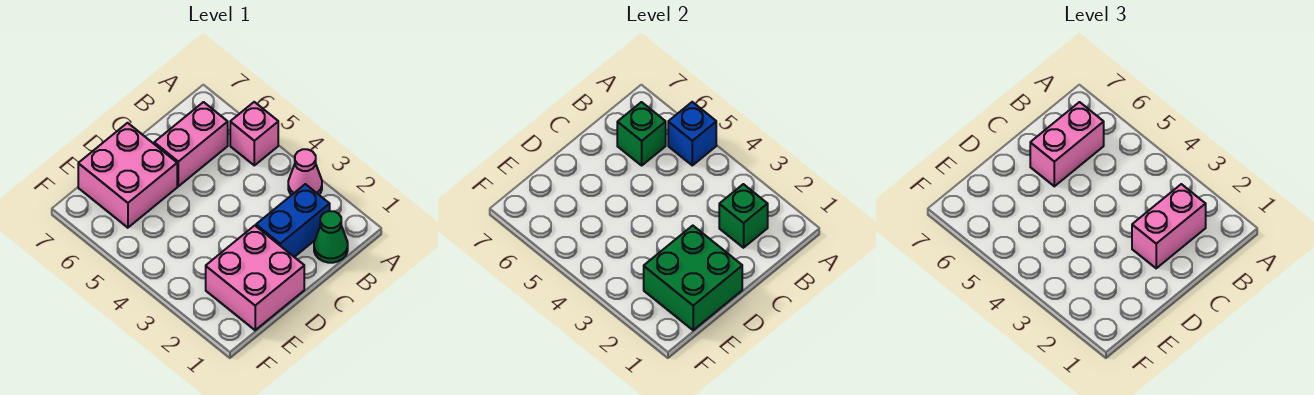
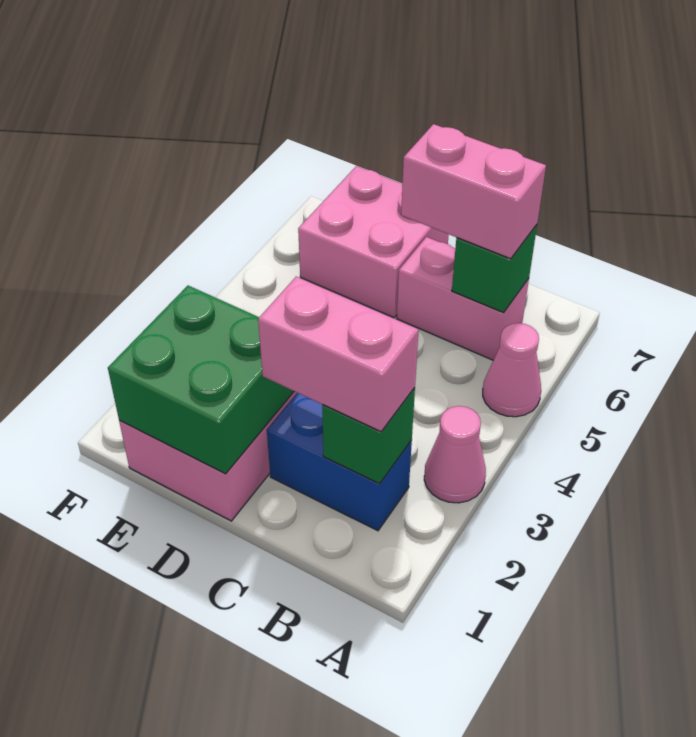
pink 1x1 brick [230,102,278,165] -> pink 1x1 cone [483,323,541,417]
blue 1x1 brick [668,102,716,165] -> none
green 1x1 cone [314,211,348,263] -> none

